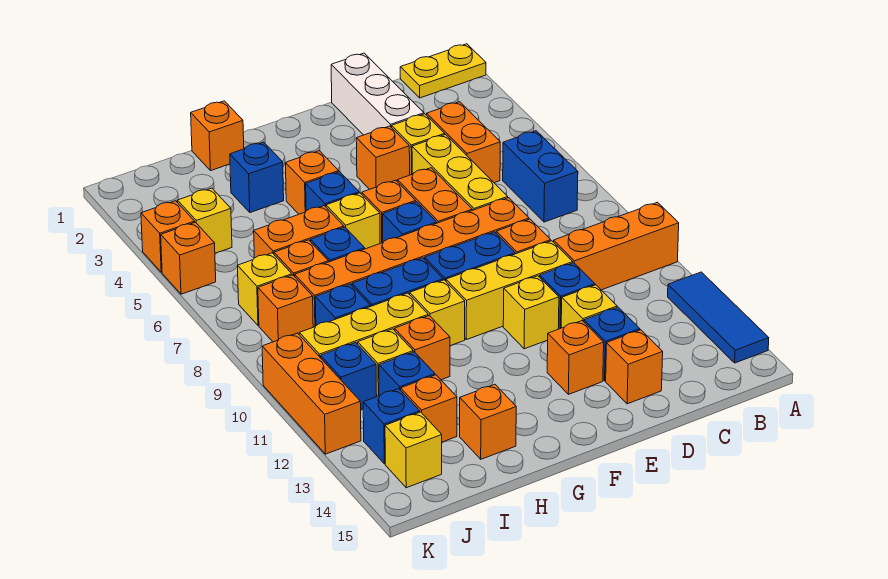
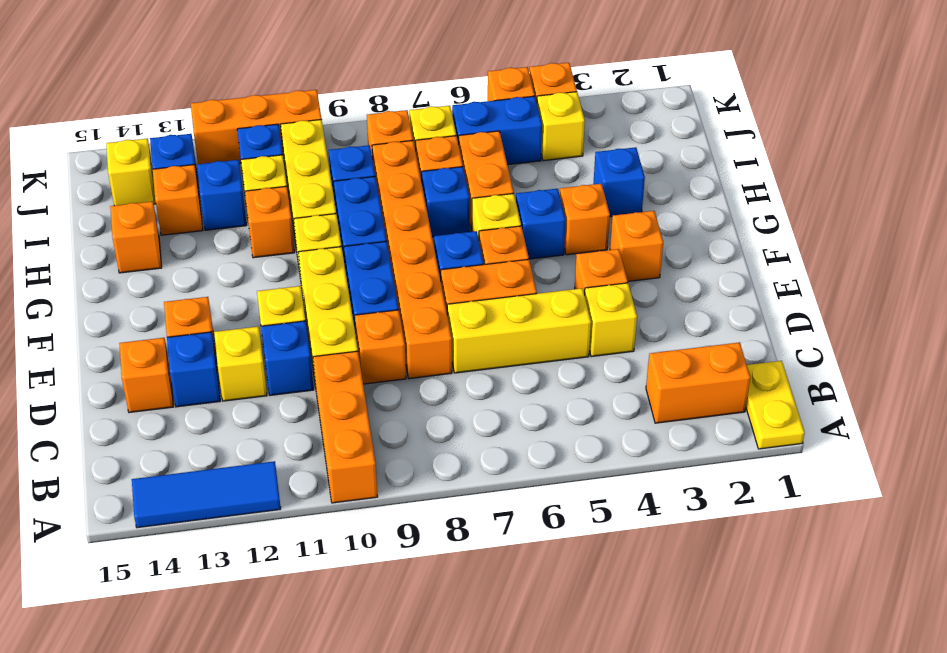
blue 1x2 brick [503,131,578,222] -> blue 1x2 brick moved to [452,96,542,165]
orange 1x2 brick [427,102,500,183] -> orange 1x2 brick moved to [646,342,750,423]
white 1x3 brick [331,53,424,135] -> none
orange 1x1 brick [191,101,244,171] -> orange 1x1 brick moved to [610,211,663,281]

